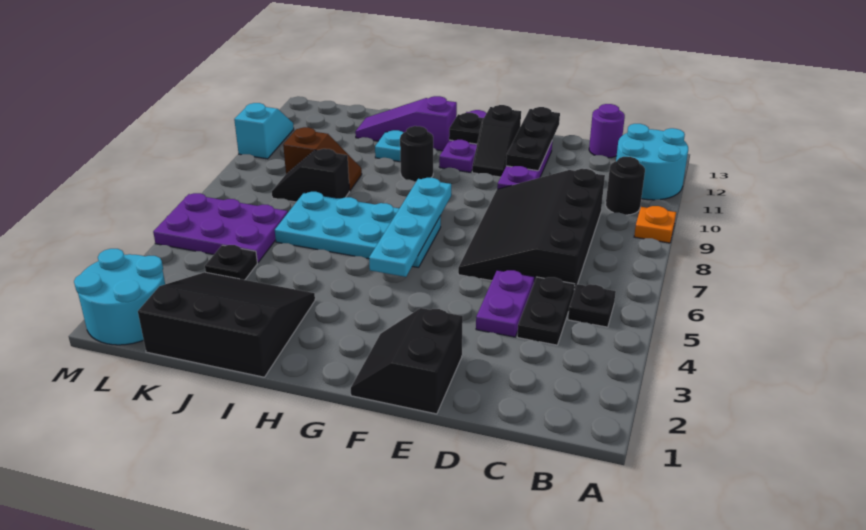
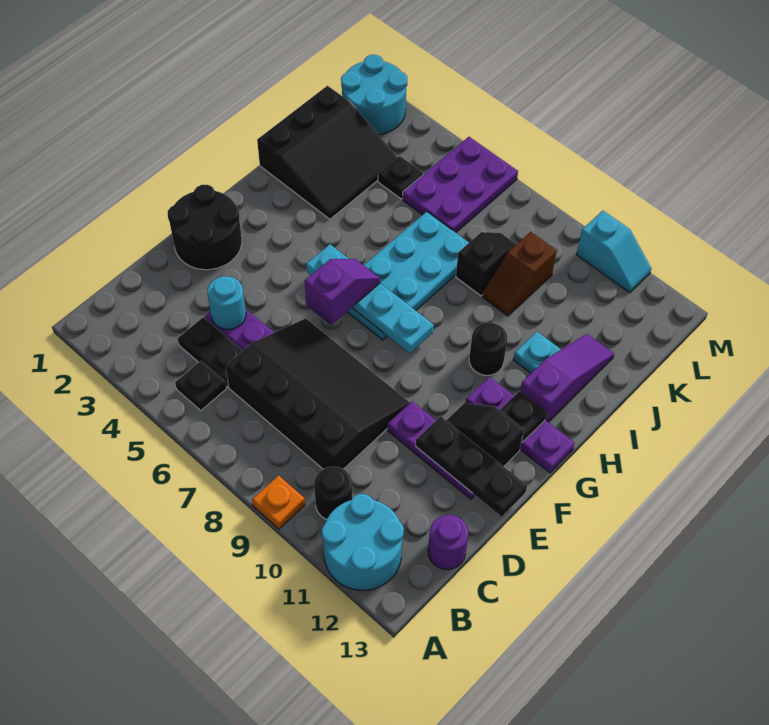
none -> cyan 1x1 round brick [207,276,246,329]
black 2x2 slope [351,308,463,414] -> black 2x2 round brick [168,185,242,270]
none -> purple 1x2 slope [305,259,380,325]

